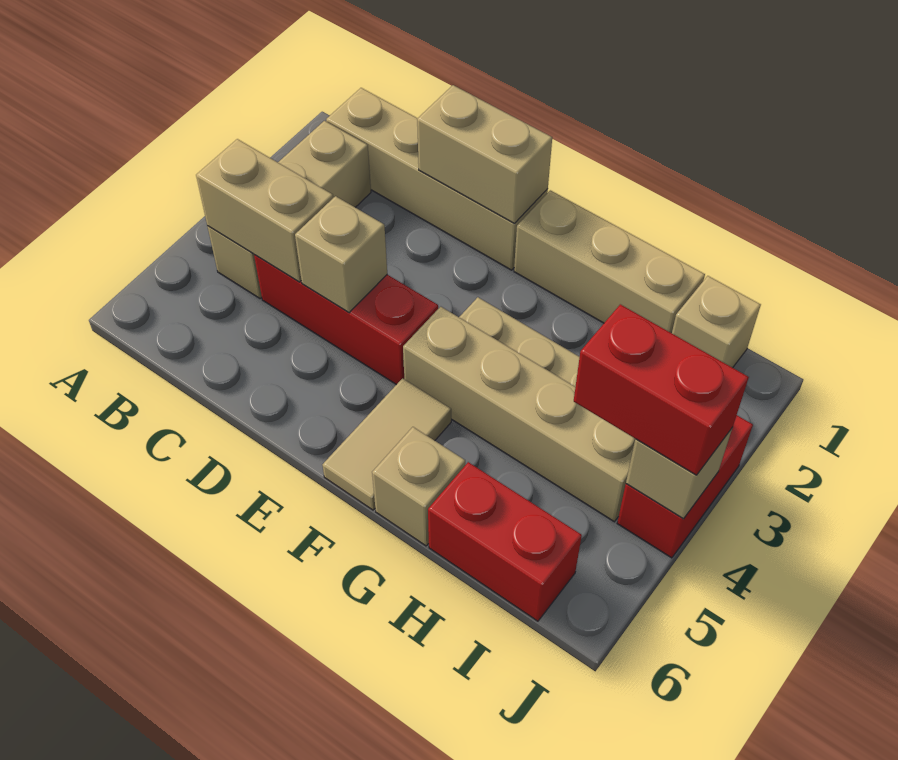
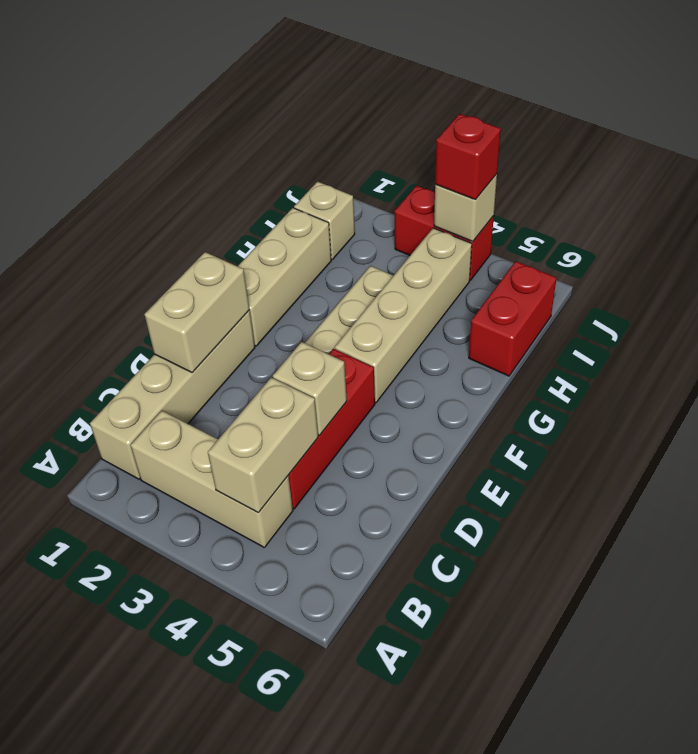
tan 1x2 tile [323,379,451,510] -> none
tan 1x1 brick [372,427,465,546] -> none
red 1x2 brick [574,304,749,475] -> red 1x1 brick [435,114,501,200]

